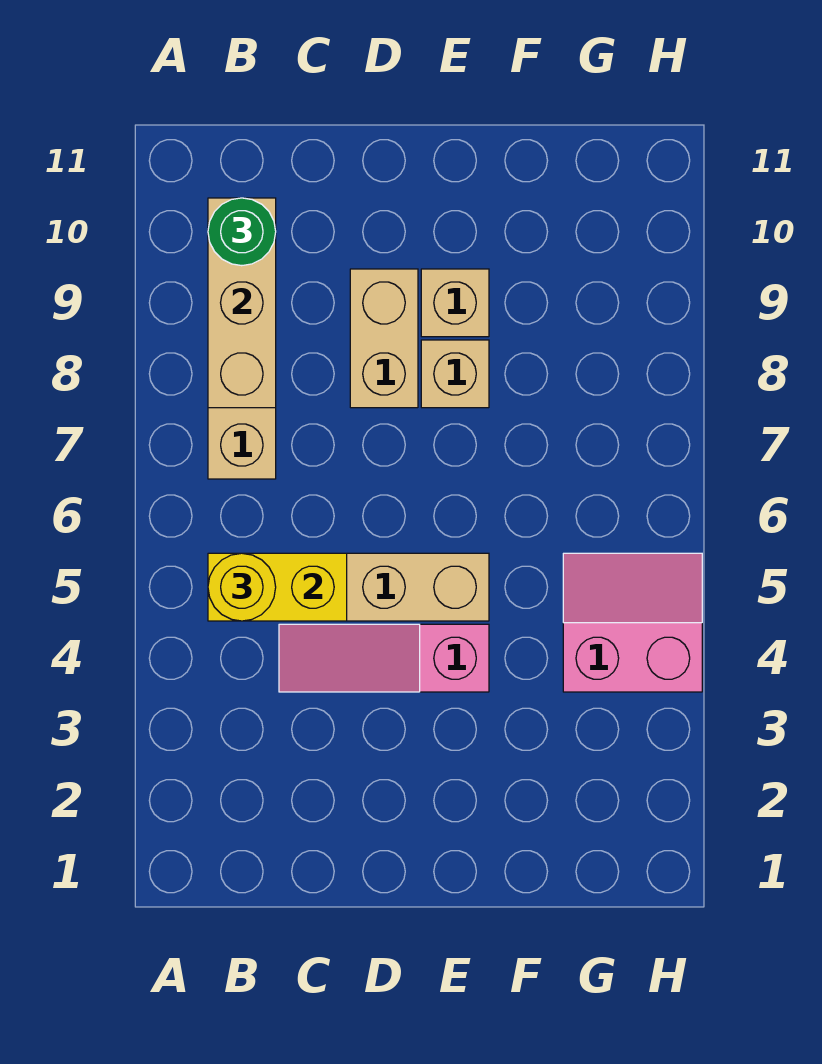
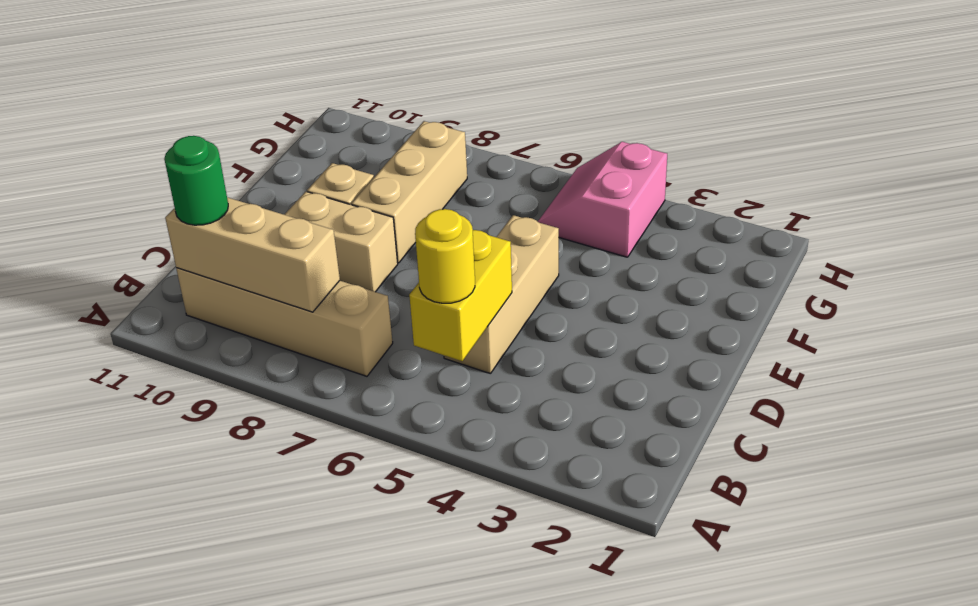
pink 1x3 slope [279,624,489,692] -> none
tan 1x1 brick [421,340,489,408] -> tan 1x3 brick [351,121,467,263]

